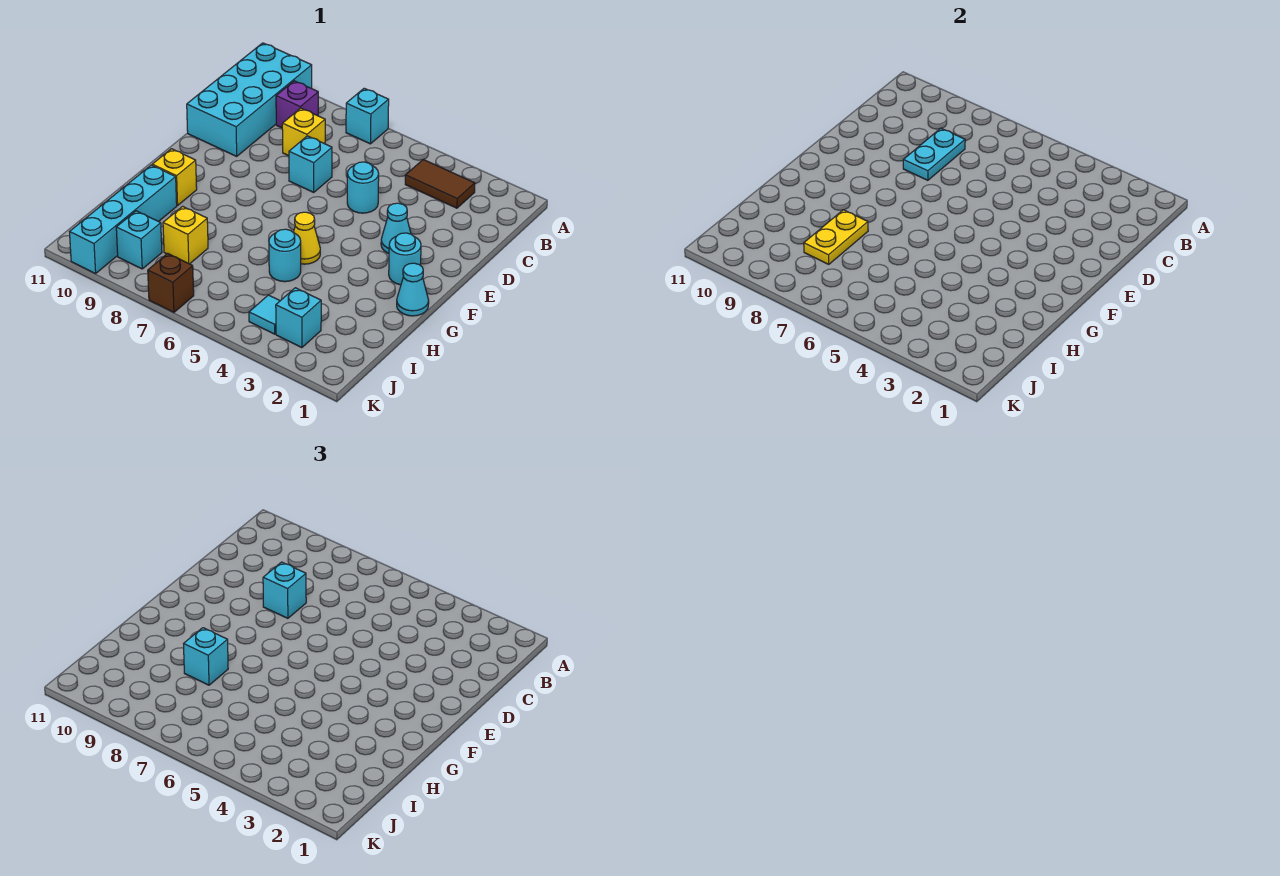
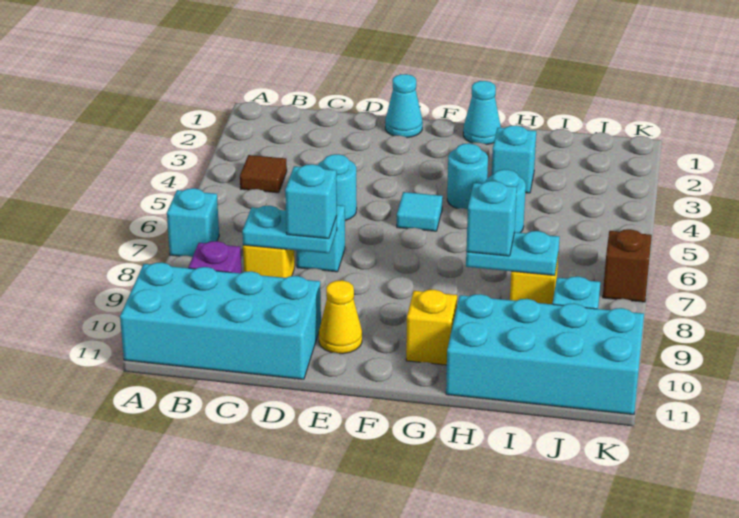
brown 1x2 tile [405,160,475,208] -> brown 1x1 tile [240,155,287,193]
cyan 1x1 cone [381,203,411,253] -> cyan 1x1 cone moved to [385,74,423,138]
cyan 1x1 round brick [389,233,421,285] -> cyan 1x1 round brick moved to [447,143,488,209]
yellow 1x1 cone [293,212,320,264] -> yellow 1x1 cone moved to [319,280,362,354]
yellow 1x2 plate [804,210,868,264] -> cyan 1x2 plate [466,231,560,275]
cyan 1x4 brick [70,165,177,274] -> cyan 2x4 brick [446,294,644,415]
cyan 1x1 brick [276,288,321,348] -> cyan 1x1 brick moved to [492,125,536,193]
cyan 1x1 tile [249,295,280,334] -> cyan 1x1 tile moved to [397,192,443,231]

